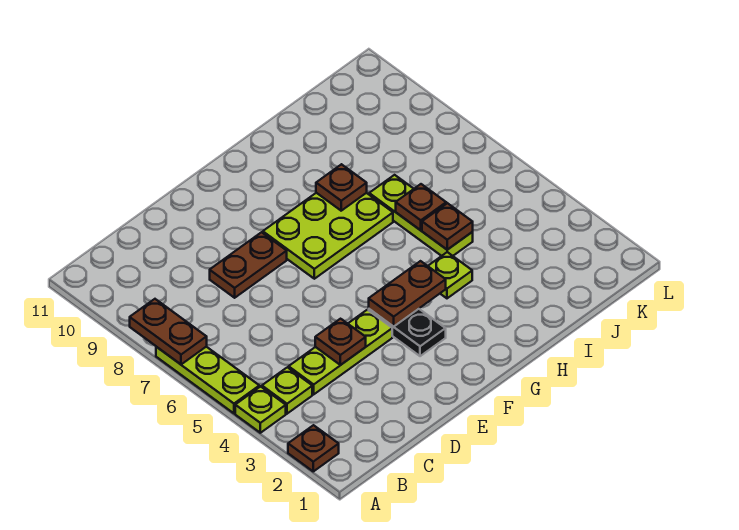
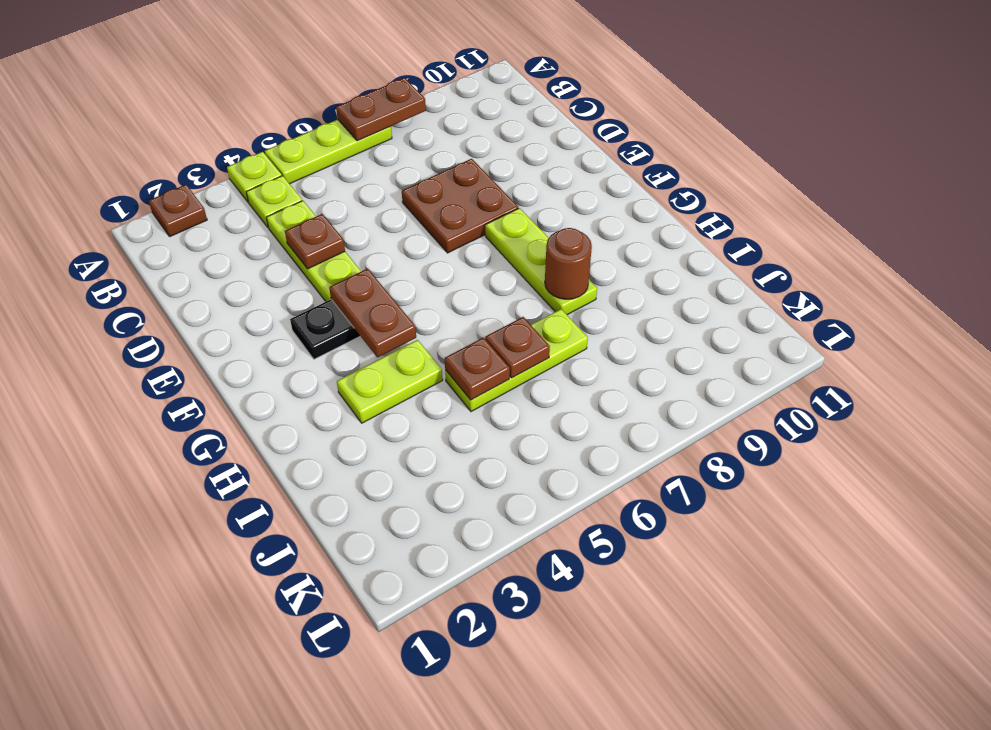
brown 1x2 plate [210,232,287,298] -> brown 2x2 plate [402,159,518,253]
lime 2x3 plate [263,193,393,279] -> lime 1x3 plate [485,208,597,315]
lime 1x1 plate [428,252,472,298] -> lime 1x2 plate [337,340,443,423]
brown 1x1 plate [316,164,367,211] -> brown 1x1 round brick [545,228,592,299]

